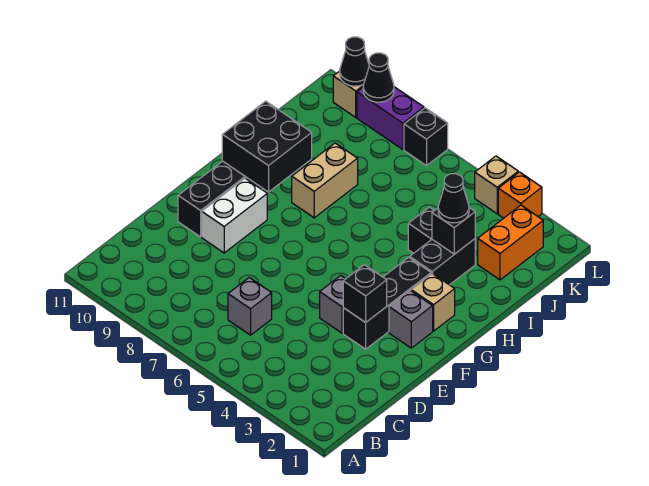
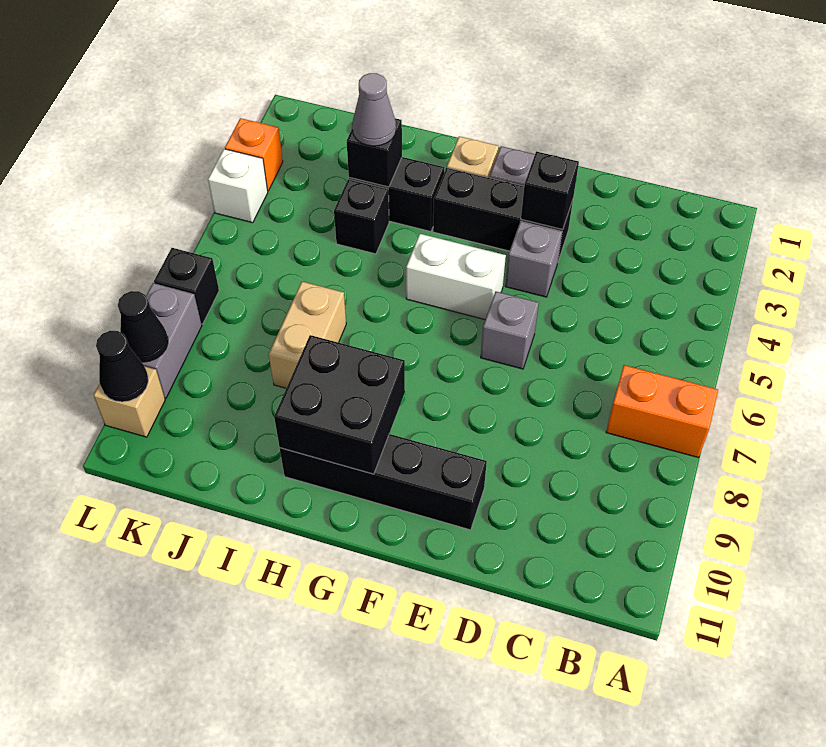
grey 1x1 brick [228,278,272,335] -> grey 1x1 brick moved to [481,292,539,369]
white 1x2 brick [202,178,267,253] -> white 1x2 brick moved to [406,234,506,319]
tan 1x2 brick [292,143,358,218] -> tan 1x2 brick turned to [269,282,346,388]
black 1x1 cone [438,174,469,223] -> grey 1x1 cone [352,73,396,146]
orange 1x2 brick [478,205,543,280] -> orange 1x2 brick moved to [606,365,718,458]
tan 1x1 brick [475,156,518,214] -> white 1x1 brick [208,149,268,223]
purple 1x2 brick [357,87,424,149] -> grey 1x2 brick [142,283,202,398]

